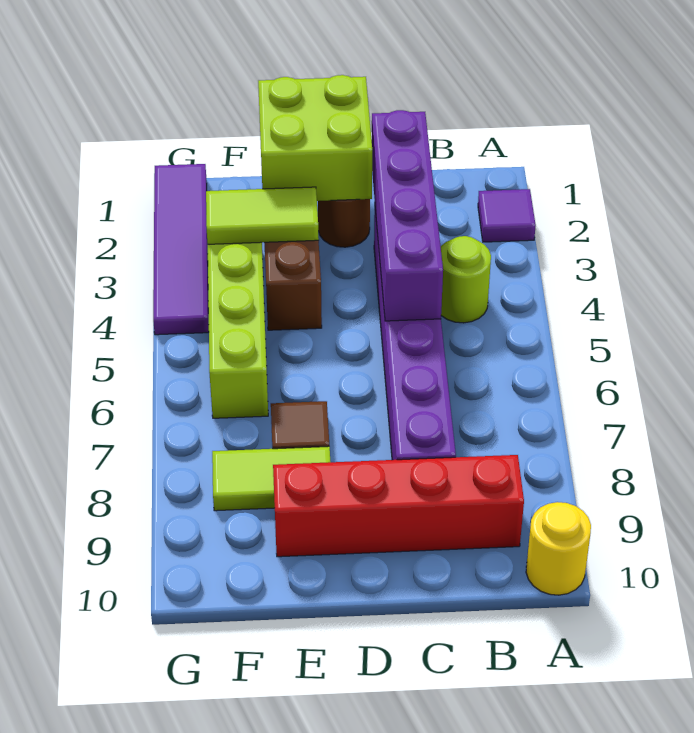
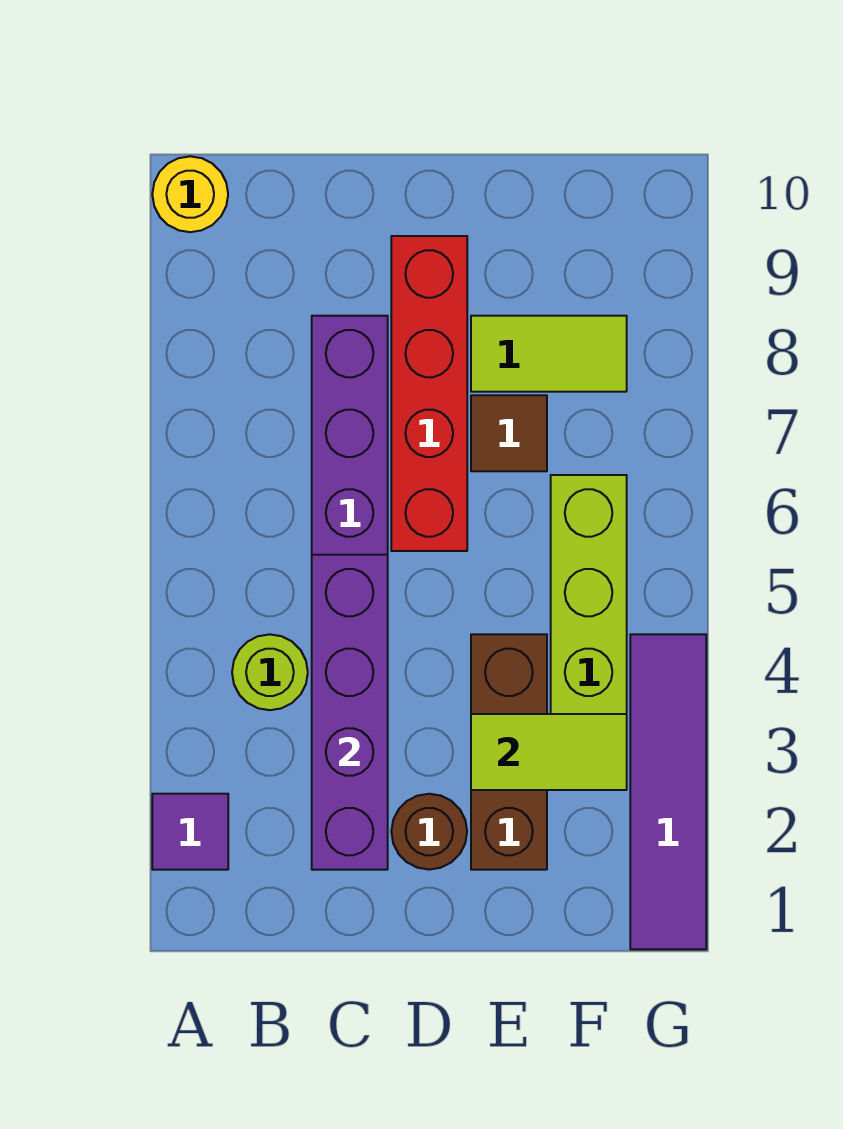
red 1x4 brick [273,455,524,557] -> red 1x4 brick turned to [391,236,467,551]
lime 2x2 brick [258,75,372,201] -> none

